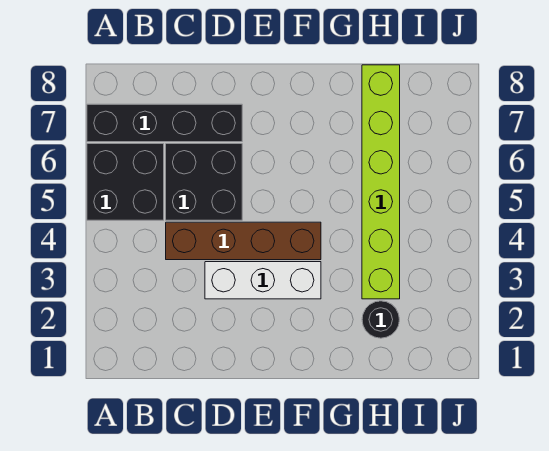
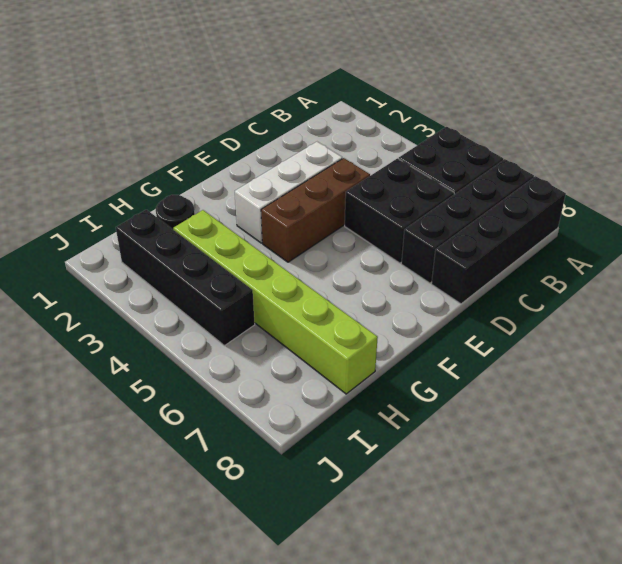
none -> black 1x4 brick [431,176,566,304]
brown 1x4 brick [166,222,321,260] -> brown 1x3 brick [261,158,370,262]
none -> black 1x4 brick [116,210,255,346]

